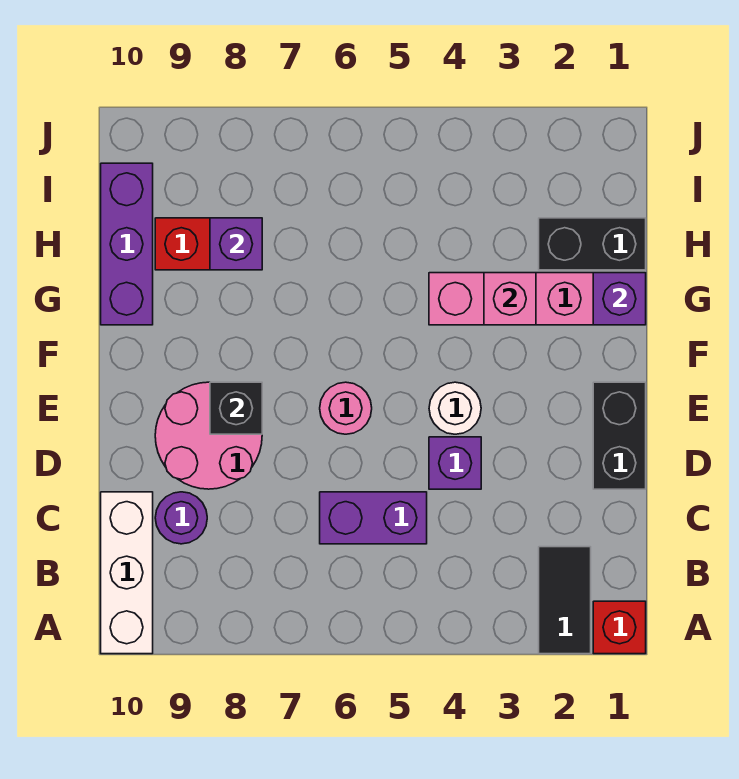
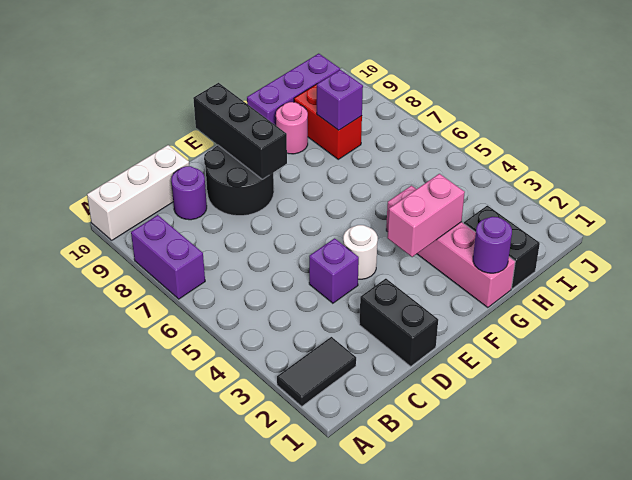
red 1x1 brick [593,601,646,654] -> none
purple 1x2 brick [320,492,427,544] -> purple 1x2 brick moved to [131,215,205,299]
black 1x2 brick [593,382,646,489] -> black 1x2 brick turned to [359,279,438,366]
pink 2x2 round brick [155,382,262,489] -> black 2x2 round brick [204,145,274,216]
pink 1x1 round brick [320,382,372,434] -> pink 1x1 round brick moved to [276,102,308,154]
black 1x1 brick [210,382,262,434] -> black 1x3 brick [193,83,287,179]
purple 1x1 brick [593,273,646,325] -> purple 1x1 round brick [473,217,512,273]
pink 1x1 brick [484,273,536,325] -> pink 1x2 brick [387,174,465,257]

